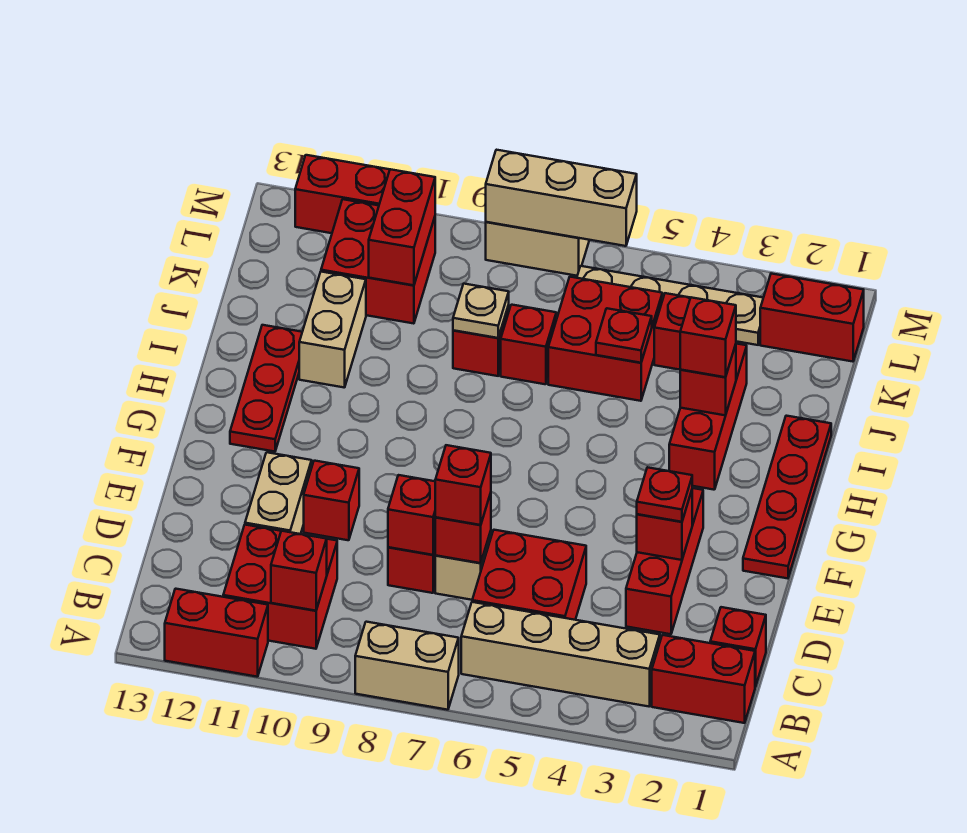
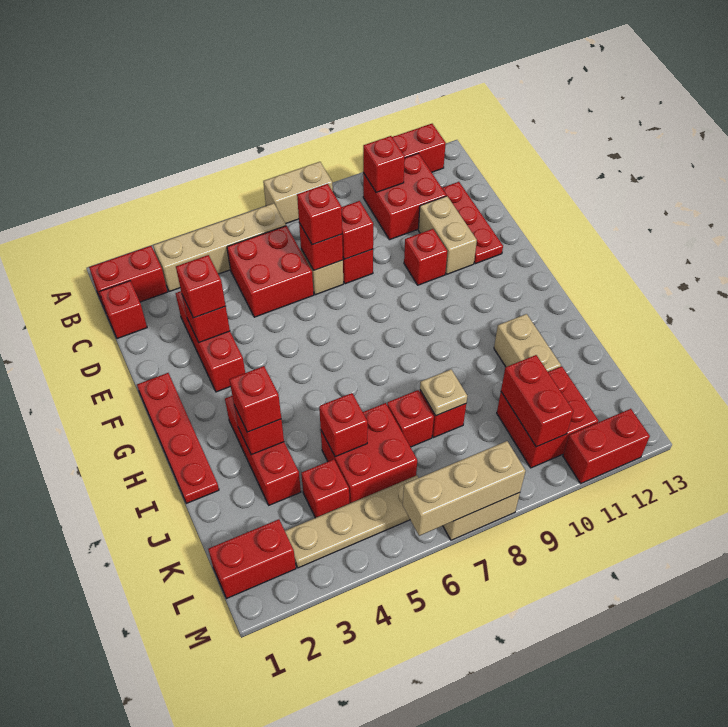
red 1x1 plate [637,467,692,522] -> red 1x1 brick [176,255,226,318]
red 1x3 plate [230,325,302,452] -> red 1x3 plate moved to [442,182,503,264]
red 1x1 plate [596,308,652,363] -> red 1x1 brick [319,393,368,457]

